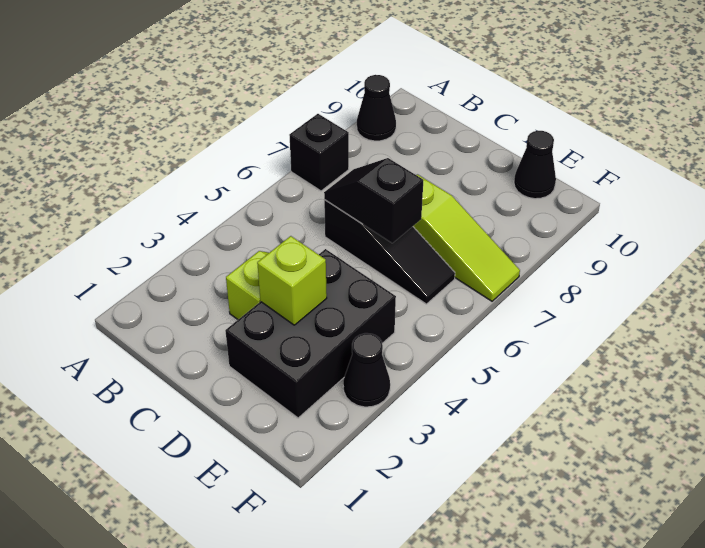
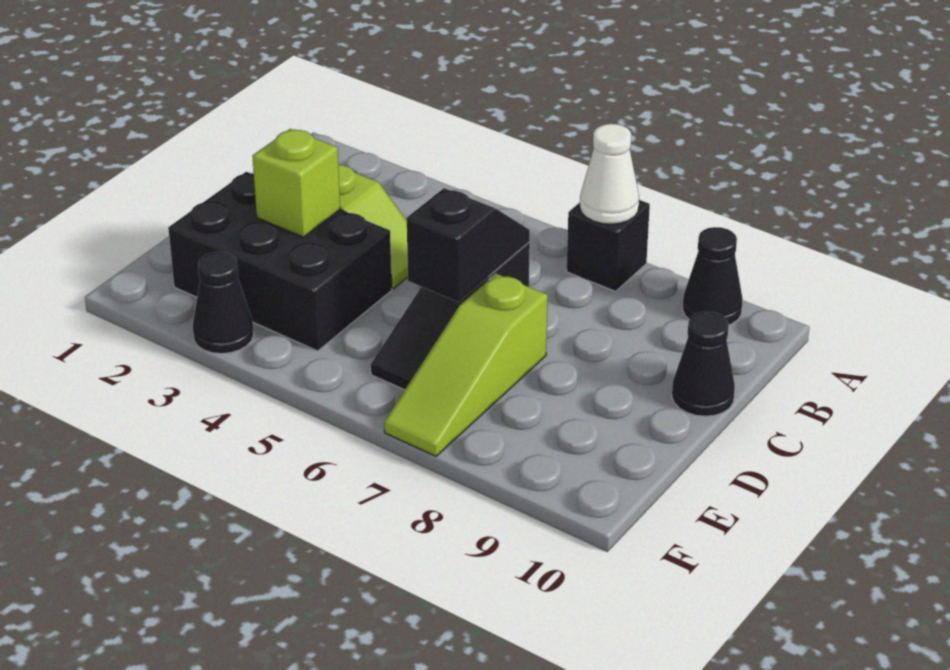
none -> white 1x1 cone [580,124,639,224]
black 1x1 cone [514,131,556,199] -> black 1x1 cone moved to [672,312,735,416]

